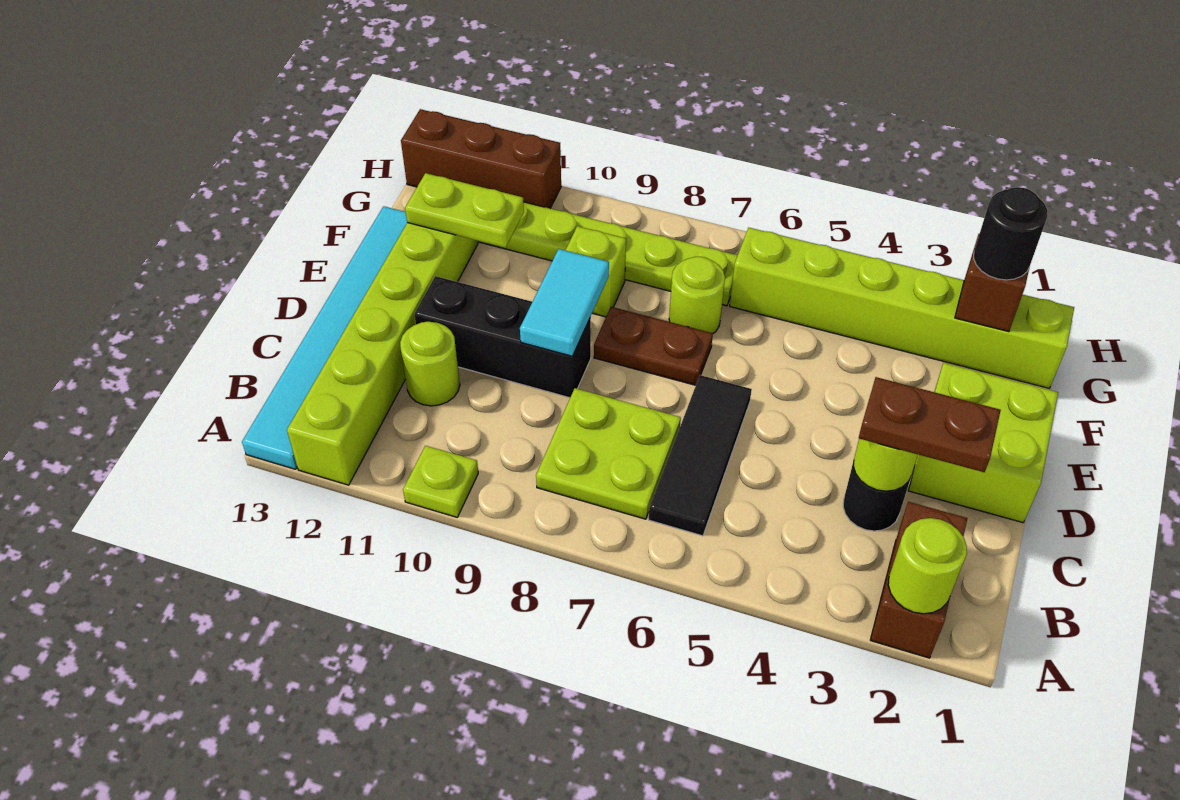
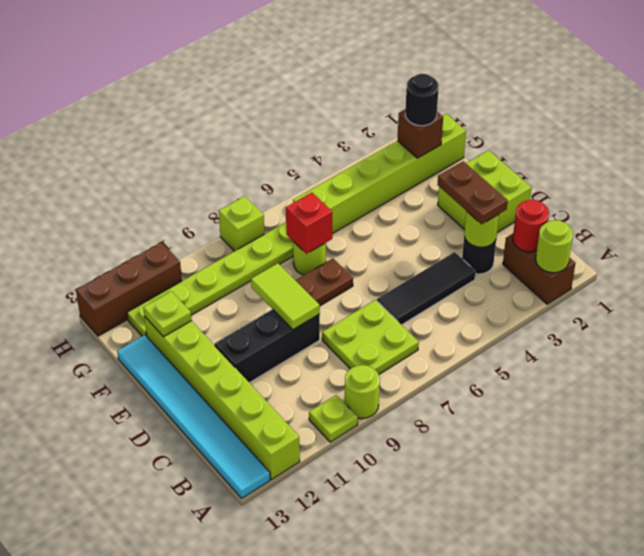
none -> red 1x1 round brick [513,200,549,252]
black 1x3 tile [649,375,752,536] -> black 1x3 tile turned to [377,252,476,325]
brown 1x2 plate [859,377,1001,472] -> brown 1x2 plate turned to [437,161,508,224]
lime 1x1 round brick [400,322,460,406] -> lime 1x1 round brick moved to [345,365,380,419]
cyan 1x2 tile [520,249,609,356] -> lime 1x2 tile [251,263,320,330]
none -> red 1x1 brick [286,193,332,254]
lime 1x1 brick [565,226,626,317] -> lime 1x1 brick moved to [219,196,264,251]
lime 1x2 plate [405,173,524,248] -> lime 1x1 plate [143,291,192,337]

